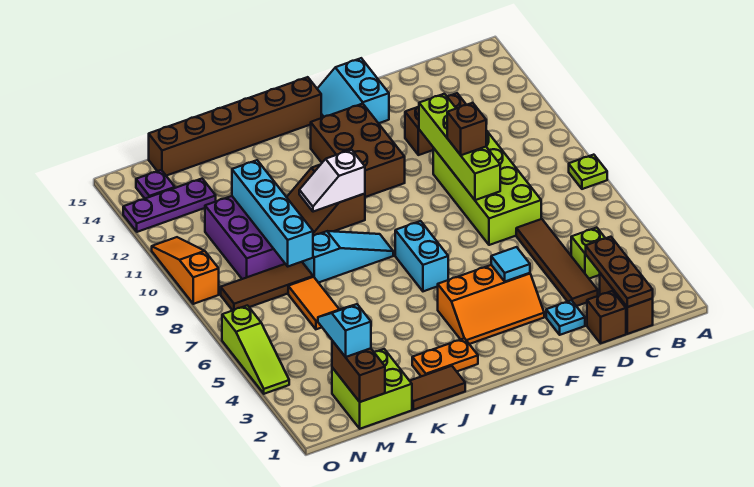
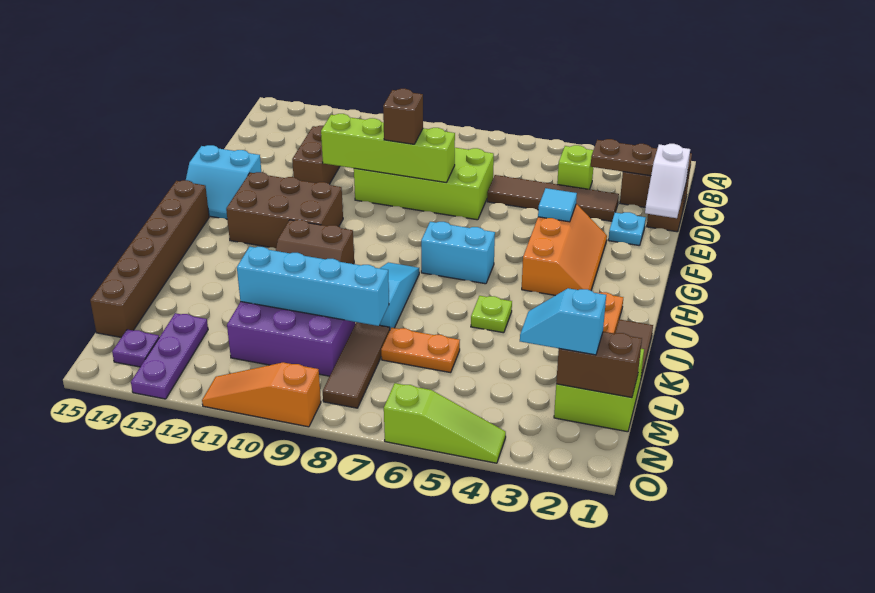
lime 1x1 plate [569,155,607,189] -> lime 1x1 plate moved to [471,296,512,333]
white 1x2 slope [299,150,365,212] -> white 1x2 slope moved to [645,144,690,218]
orange 1x2 tile [288,277,339,329] -> orange 1x2 plate [381,328,460,373]

